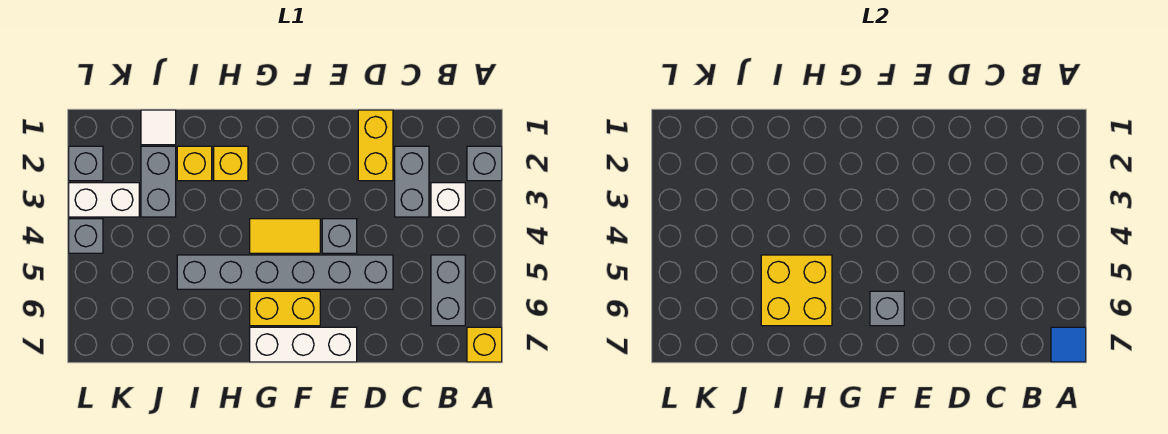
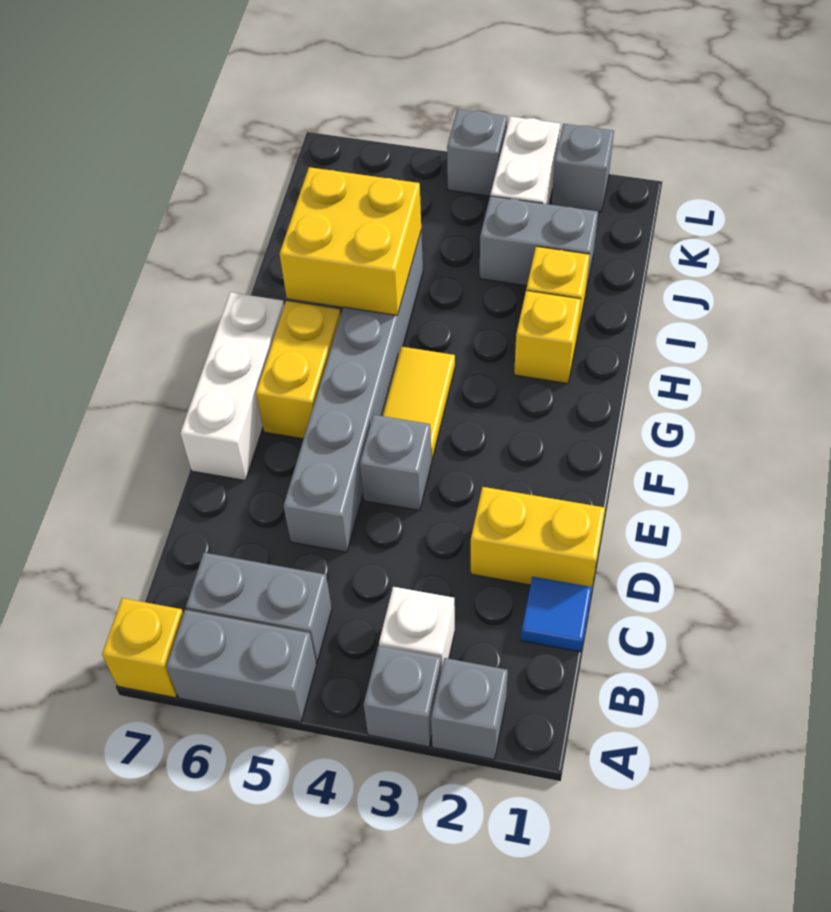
blue 1x1 tile [1051,327,1086,362] -> blue 1x1 tile moved to [521,577,592,652]
grey 1x2 brick [395,146,429,217] -> grey 1x2 brick moved to [166,610,316,722]
grey 1x1 brick [870,291,904,326] -> grey 1x1 brick moved to [364,646,441,747]
white 1x1 tile [141,110,176,145] -> none

